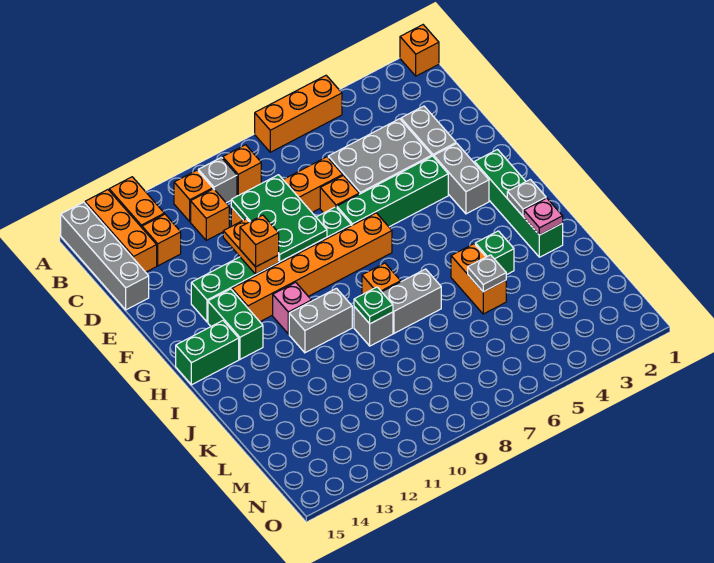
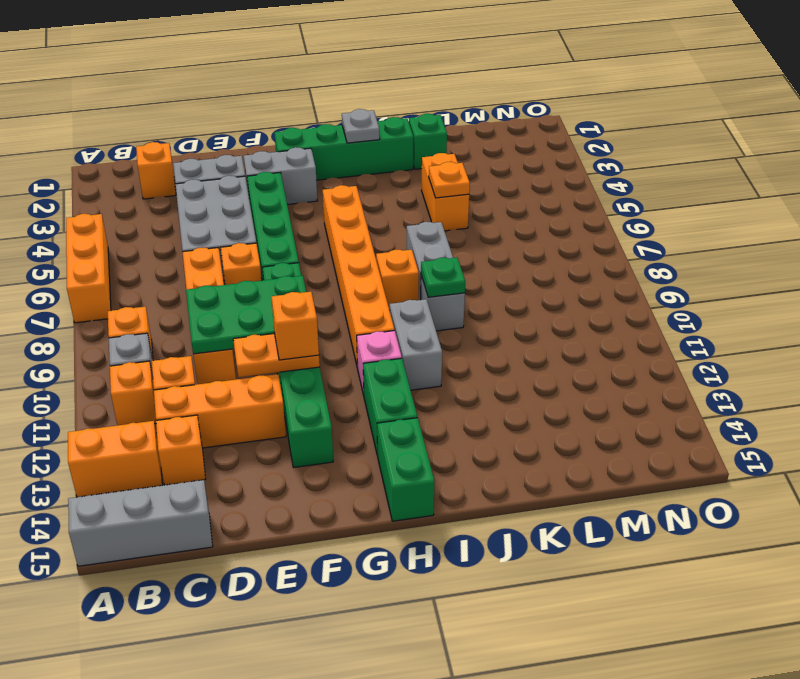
orange 1x1 brick [400,25,439,76] -> orange 1x1 brick moved to [136,142,176,199]
orange 1x3 brick [85,190,157,272] -> orange 1x3 brick moved to [154,374,286,448]
grey 1x4 brick [61,202,149,310] -> grey 1x3 brick [68,480,213,566]
orange 1x6 brick [232,213,392,322] -> orange 1x6 brick moved to [323,185,394,368]
green 1x2 brick [208,289,263,359] -> green 1x2 brick turned to [363,358,417,456]
pink 1x1 plate [524,198,563,235] -> none
green 1x1 brick [475,231,514,275] -> green 1x1 brick moved to [409,114,447,169]
orange 1x2 brick [451,244,506,314] -> orange 1x2 brick turned to [422,153,469,231]
grey 1x1 plate [468,255,506,292] -> orange 1x1 plate [429,162,470,198]

